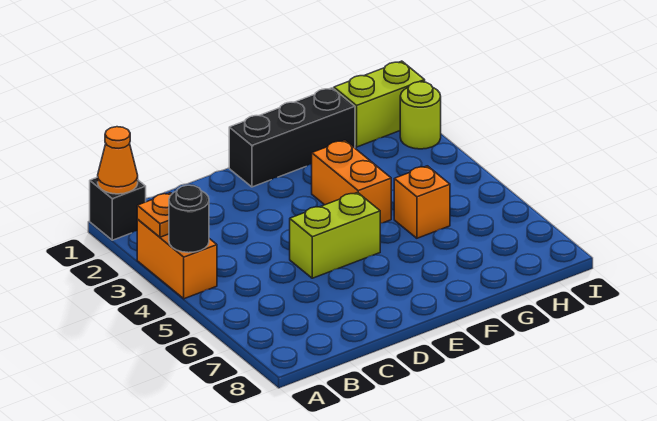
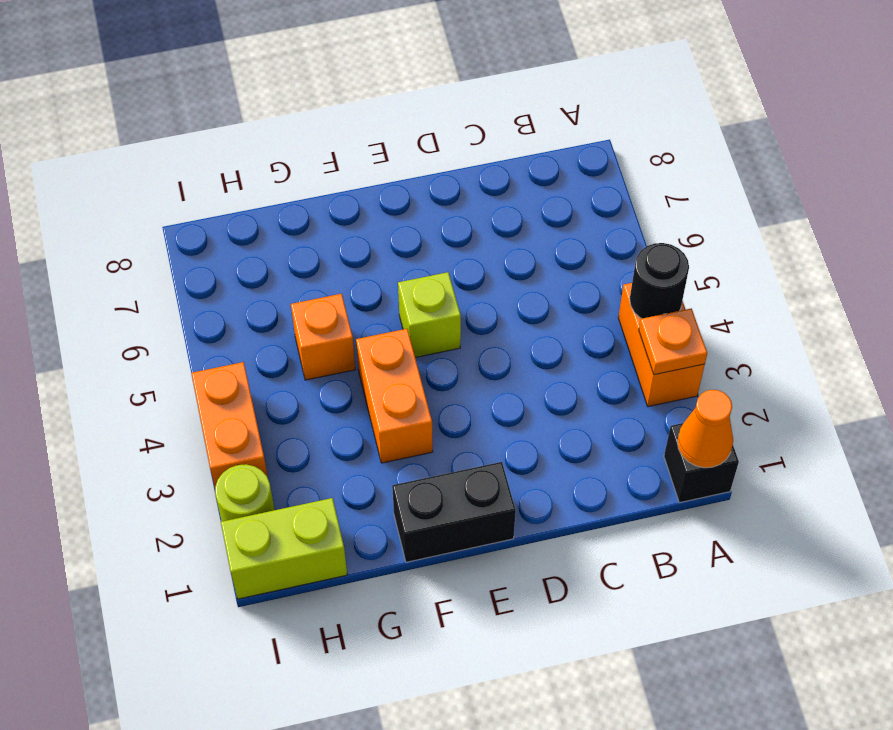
lime 1x2 brick [290,192,380,278] -> lime 1x1 brick [398,272,461,357]
black 1x3 brick [229,88,355,187] -> black 1x2 brick [392,462,516,562]
none -> orange 1x2 brick [191,362,268,487]

